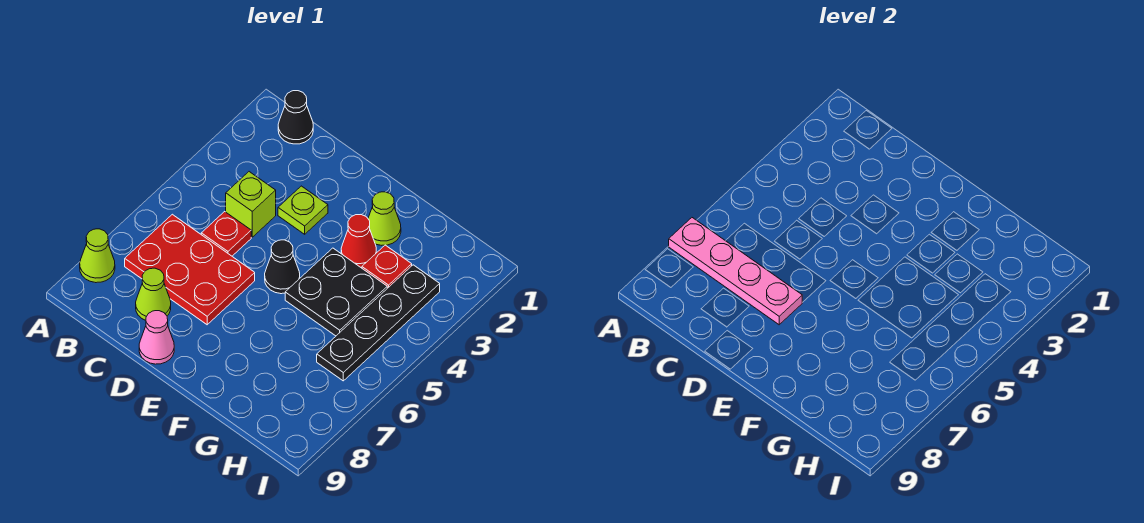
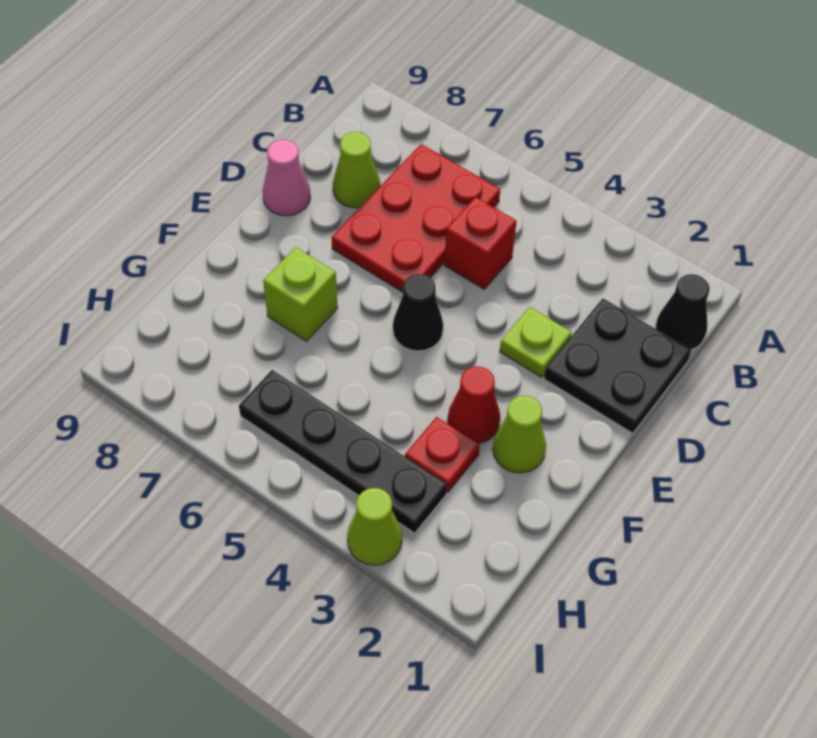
pink 1x4 plate [669,218,802,325] -> none
lime 1x1 cone [80,229,115,283] -> lime 1x1 cone moved to [347,488,402,565]
lime 1x1 brick [226,172,276,237] -> lime 1x1 brick moved to [263,247,338,341]
red 1x1 plate [201,212,251,256] -> red 1x1 brick [444,197,516,289]
black 2x2 plate [285,248,387,336] -> black 2x2 plate moved to [544,298,691,433]

